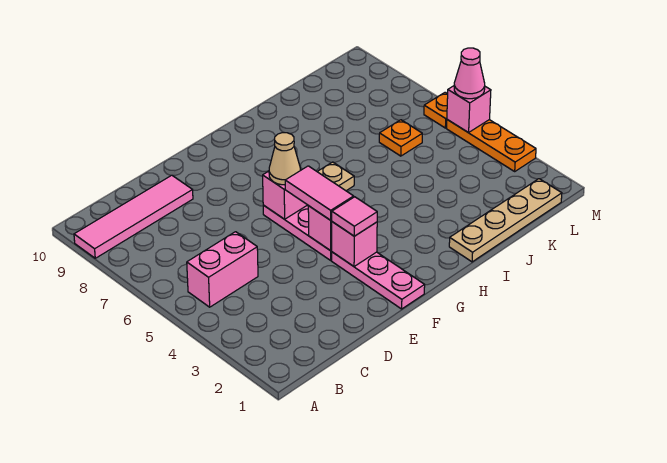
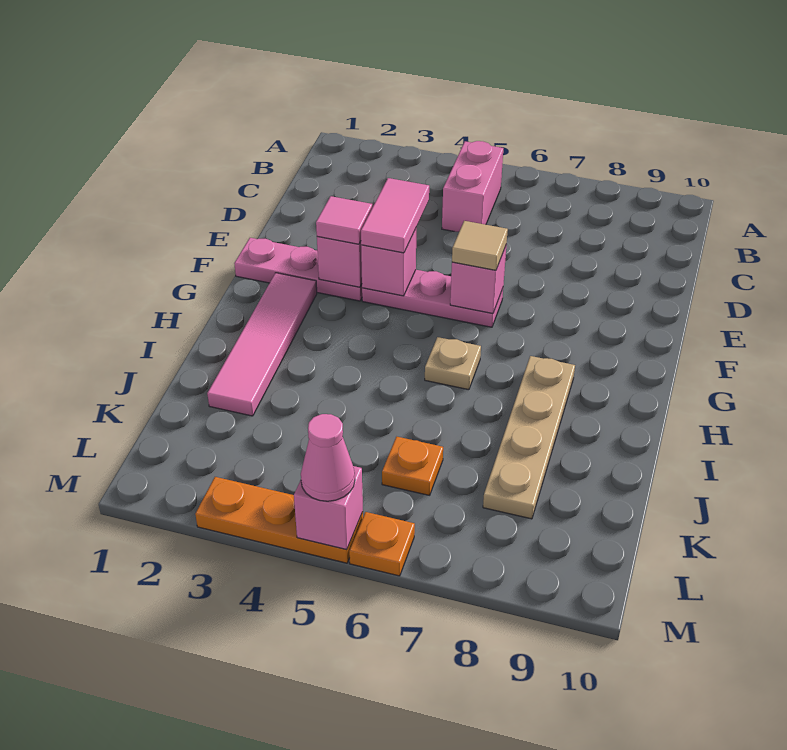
pink 1x4 tile [74,175,193,258] -> pink 1x4 tile moved to [207,273,317,416]
pink 1x2 tile [285,166,354,220] -> pink 1x2 tile turned to [361,178,429,253]
tan 1x1 cone [269,133,300,185] -> tan 1x1 tile [452,221,508,270]
tan 1x4 plate [449,179,562,262] -> tan 1x4 plate moved to [483,356,575,519]

